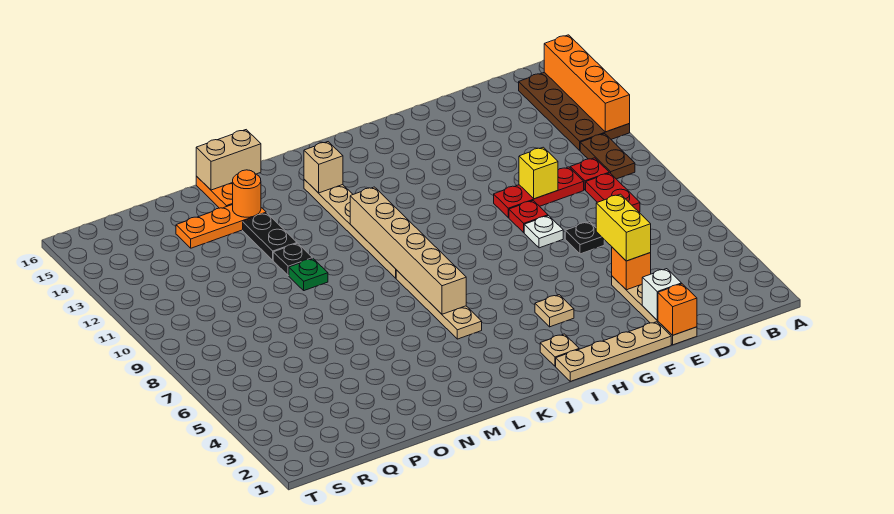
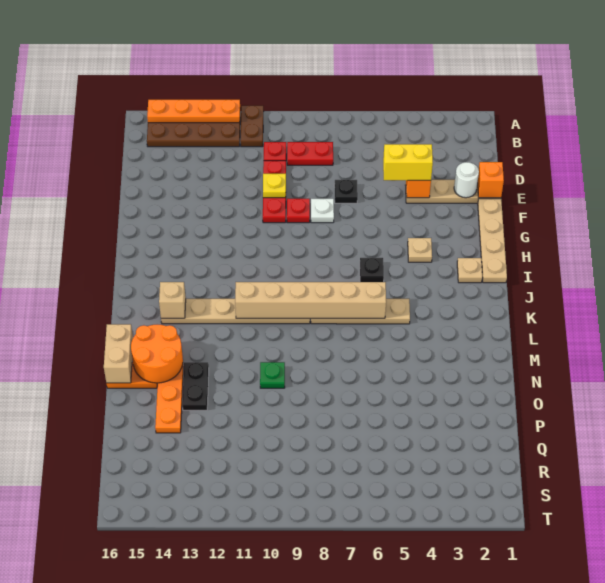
orange 1x4 brick [544,35,630,132] -> orange 1x4 plate [147,100,240,123]
brown 1x2 plate [580,134,635,179] -> brown 1x2 plate turned to [240,106,263,147]
white 1x1 brick [642,269,682,320] -> white 1x1 round brick [454,162,479,198]
yellow 1x1 brick [519,147,558,199] -> yellow 1x1 plate [263,174,286,198]
black 1x1 plate [273,243,312,276] -> black 1x1 plate moved to [360,258,384,282]
black 1x2 plate [243,213,297,260] -> black 1x2 plate turned to [182,362,209,410]
orange 1x1 round brick [233,170,261,217] -> orange 2x2 round brick [131,325,183,383]

